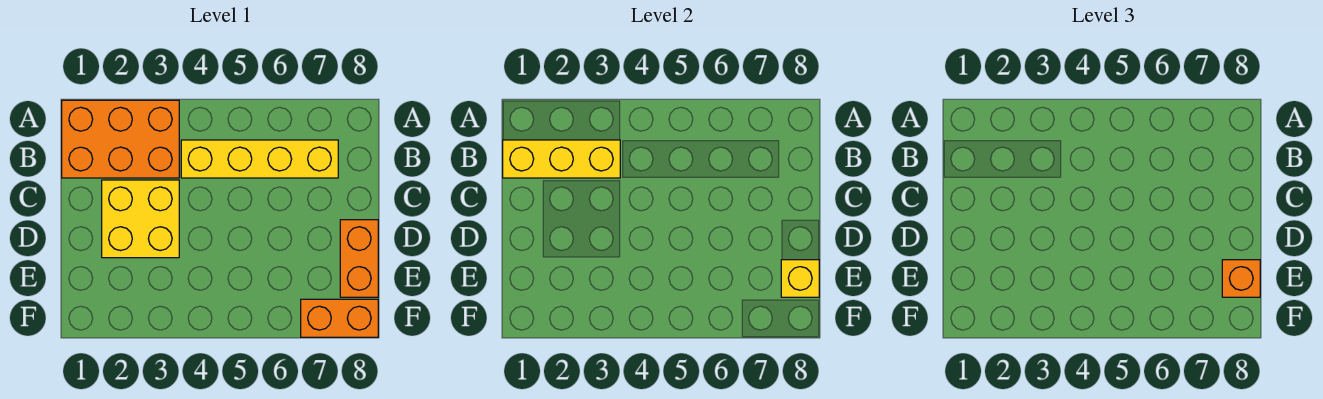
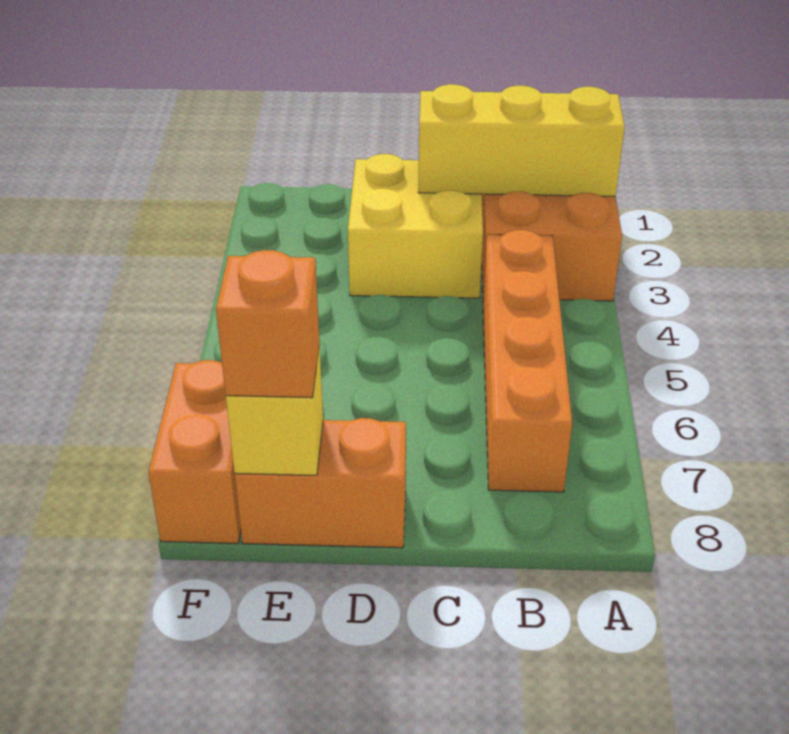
yellow 1x3 brick [503,140,620,178] -> yellow 1x3 brick turned to [418,84,625,197]
yellow 1x4 brick [181,140,338,178] -> orange 1x4 brick [483,230,572,492]

